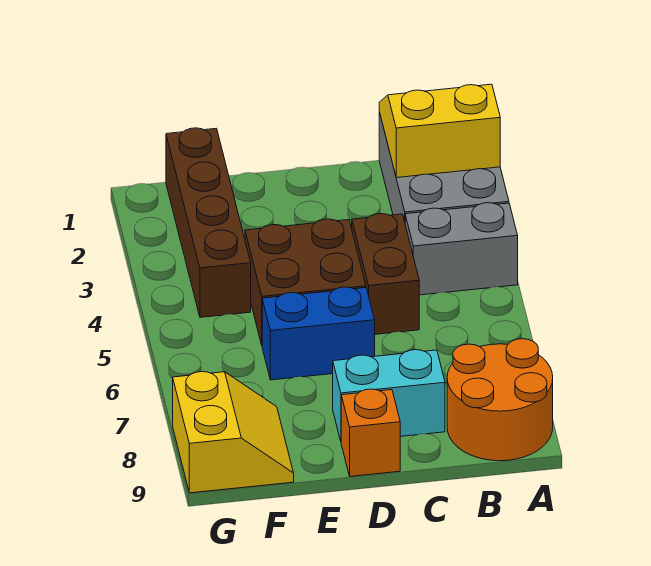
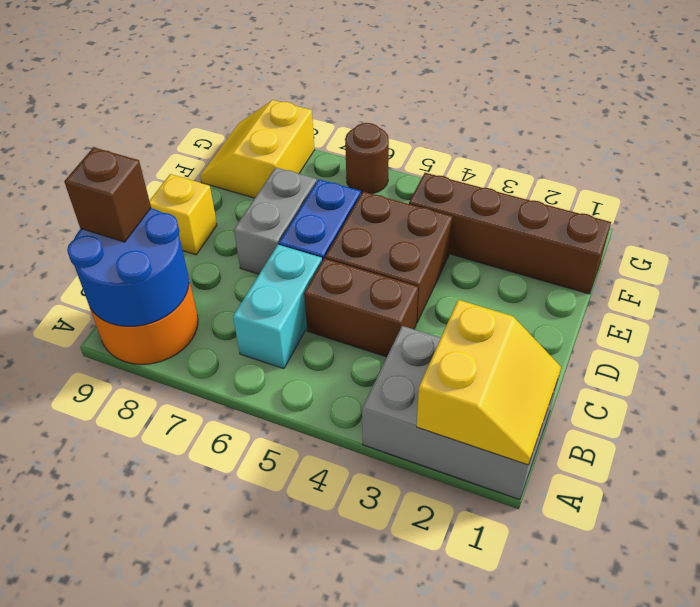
grey 1x2 brick [405,203,518,295] -> grey 1x2 brick moved to [234,168,317,274]
none -> blue 2x2 round brick [67,208,189,326]
none -> brown 1x1 brick [64,147,151,242]
cyan 1x2 brick [333,350,445,441] -> cyan 1x2 brick moved to [233,245,322,369]
orange 1x1 brick [341,389,400,476] -> yellow 1x1 brick [150,174,217,255]
yellow 2x2 slope [173,372,294,493] -> yellow 2x2 slope turned to [200,100,315,198]
none -> brown 1x1 round brick [345,123,389,194]

